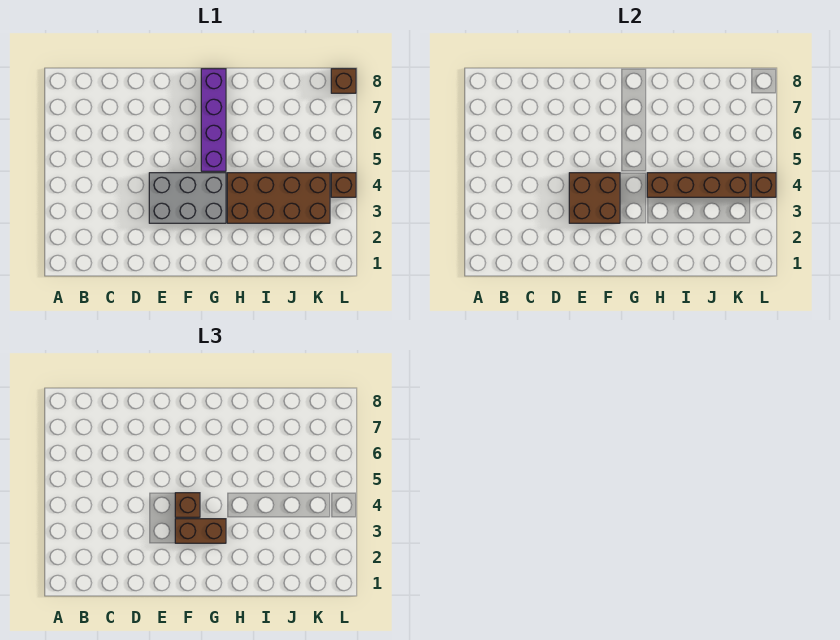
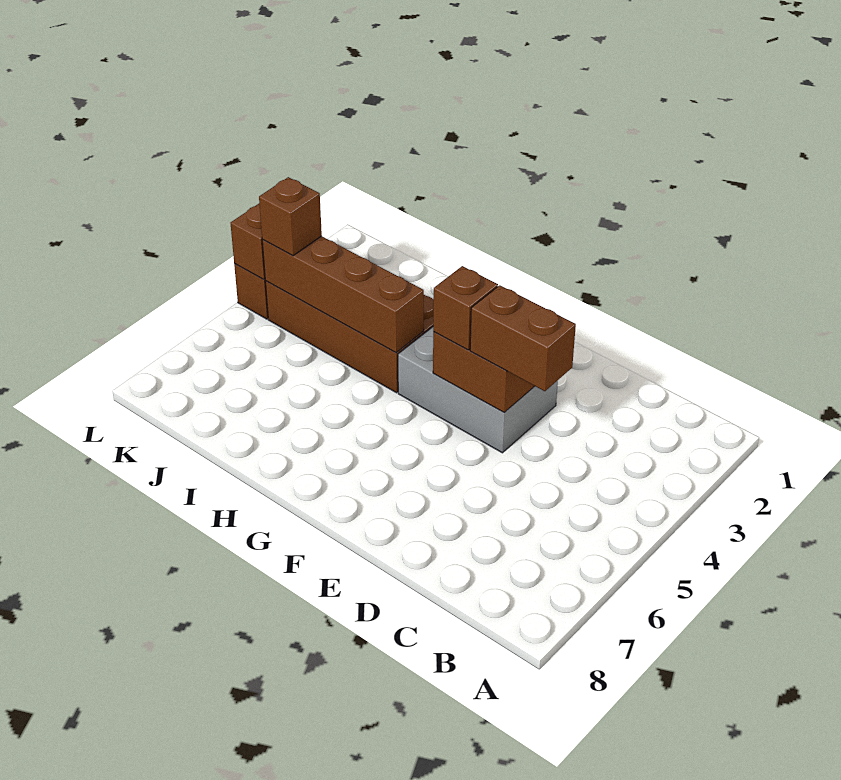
brown 1x2 brick [175,519,226,543] -> brown 1x2 brick moved to [470,285,576,391]
purple 1x4 brick [201,69,226,171] -> none
brown 1x1 brick [331,69,356,93] -> brown 1x1 brick moved to [259,177,322,256]

